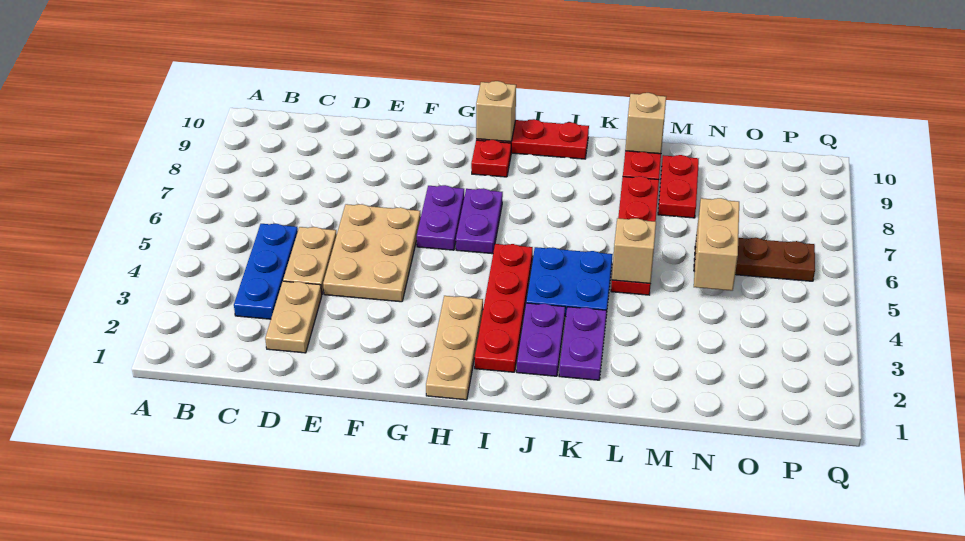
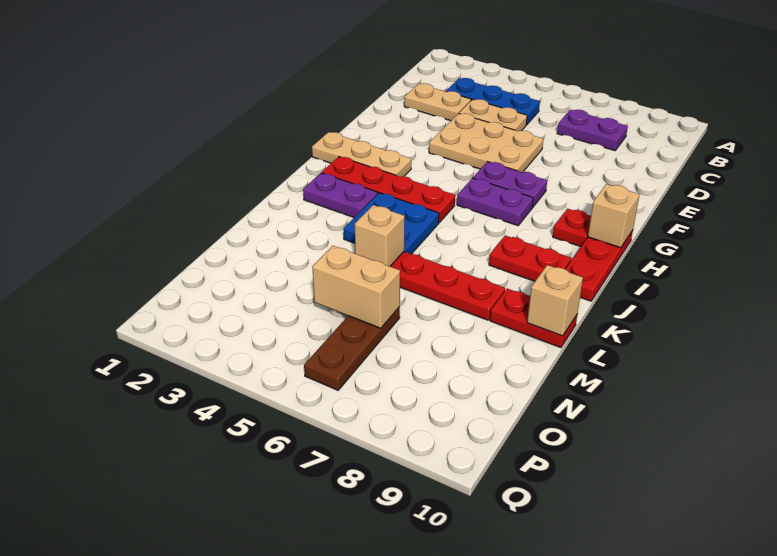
purple 1x2 plate [559,307,607,380] -> purple 1x2 plate moved to [557,110,628,151]
red 1x2 plate [658,155,699,218] -> red 1x2 plate moved to [489,235,571,281]

